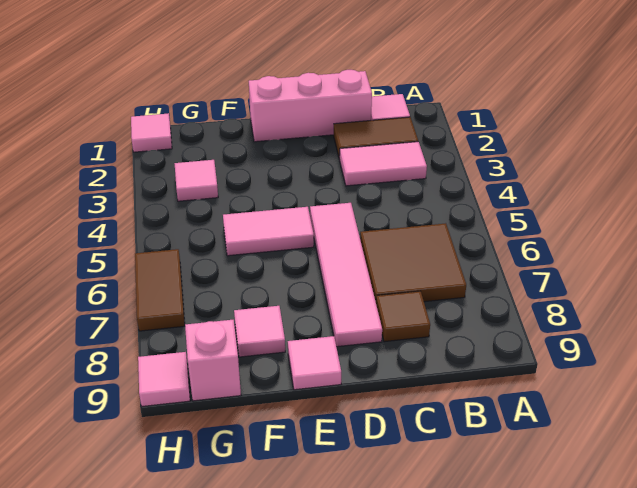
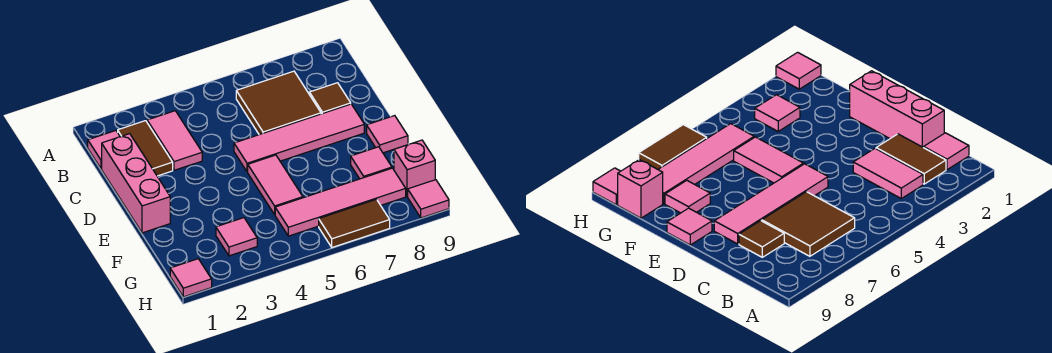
none -> pink 1x4 tile [275,168,406,236]

